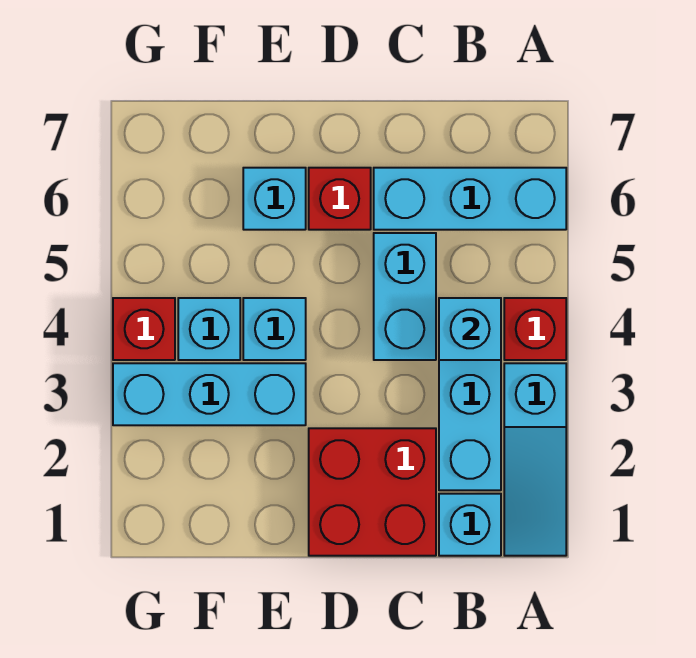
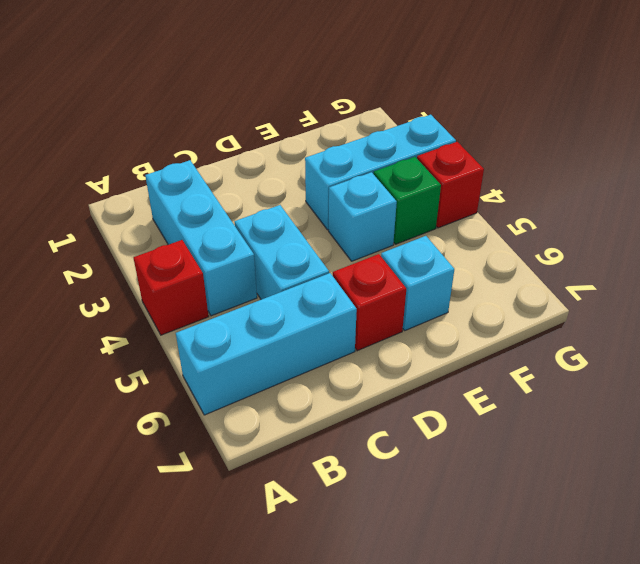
cyan 1x3 slope [504,363,566,556] -> none
cyan 1x1 brick [439,494,501,556] -> none
cyan 1x1 brick [439,298,501,360] -> none
red 2x2 brick [309,428,436,556] -> none
cyan 1x1 brick [178,298,240,360] -> green 1x1 brick [374,157,441,244]

